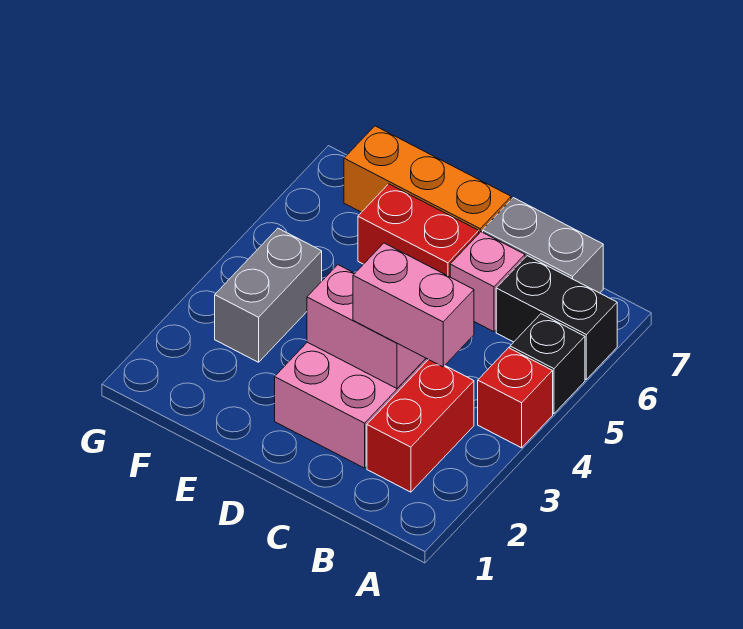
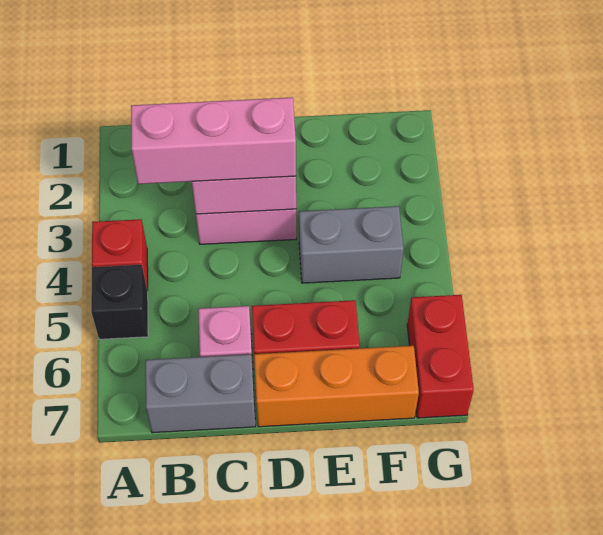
black 1x2 brick [496,256,617,379] -> none
red 1x2 brick [367,360,474,492] -> red 1x2 brick moved to [407,295,474,418]
pink 1x2 brick [353,243,474,367] -> pink 1x3 brick [131,97,296,184]
grey 1x2 brick [215,228,322,362] -> grey 1x2 brick turned to [299,206,404,283]

